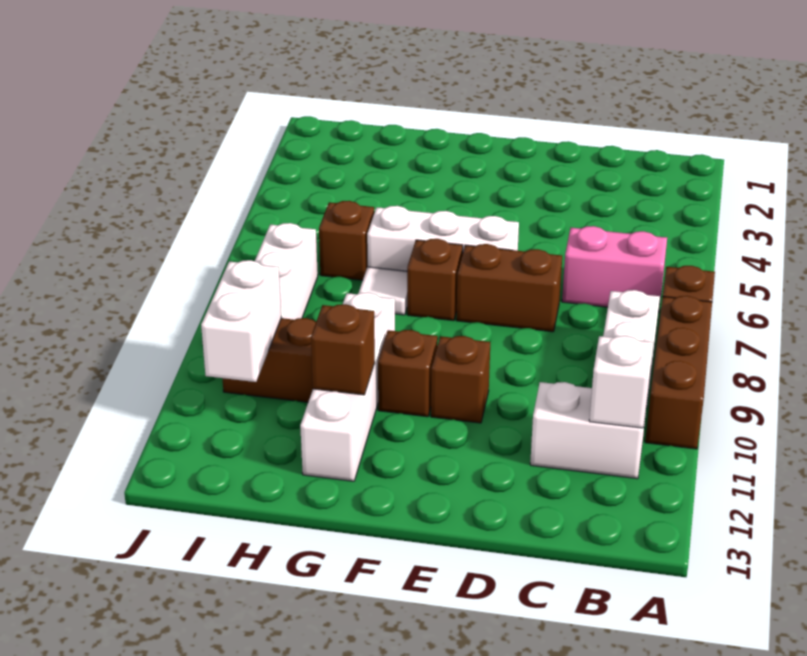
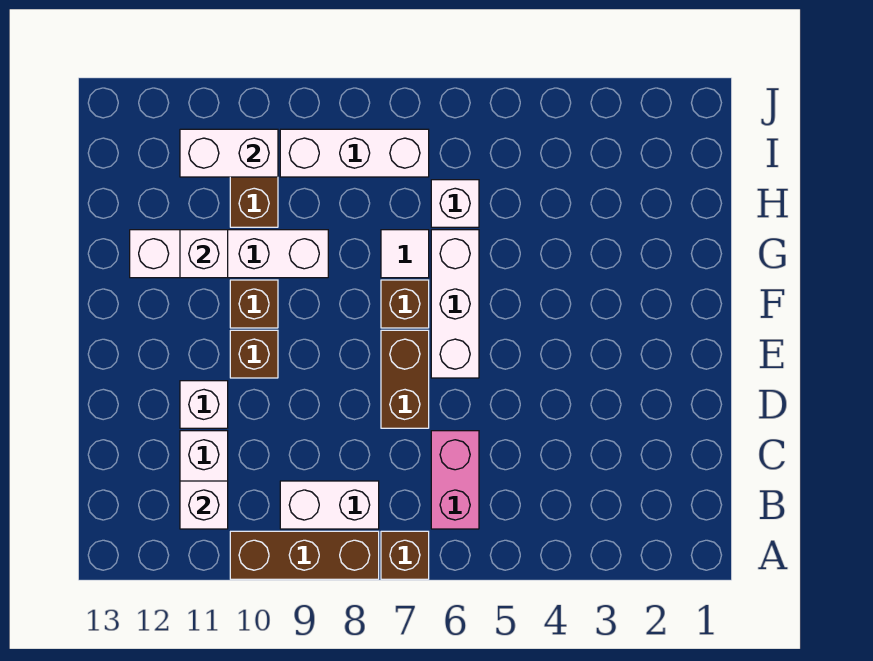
none -> white 1x1 brick [180,381,228,428]
brown 1x1 brick [311,304,375,395] -> white 1x1 brick [180,230,228,278]
brown 1x1 brick [319,201,374,280] -> white 1x1 brick [431,180,479,227]

